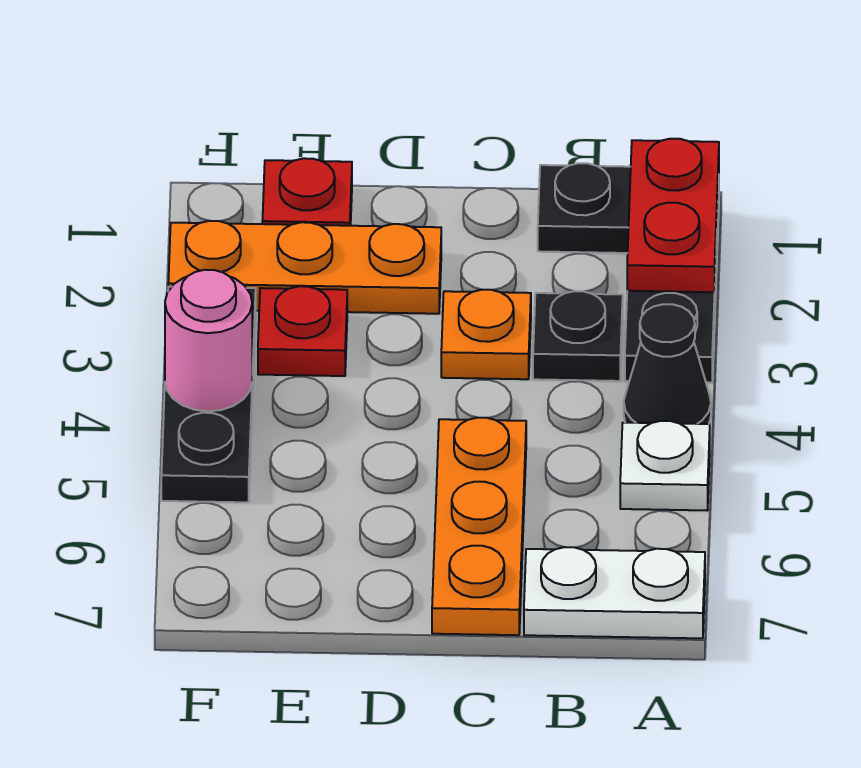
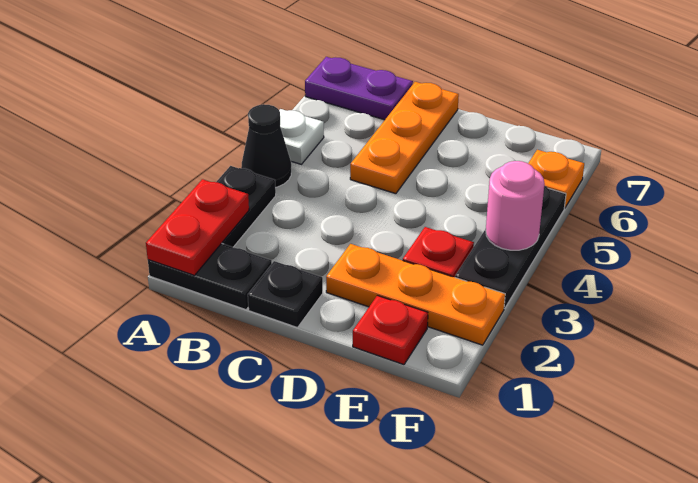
white 1x2 plate [524,547,705,638] -> purple 1x2 plate [305,57,413,120]
black 1x1 plate [533,291,623,381] -> black 1x1 plate moved to [248,261,323,328]
orange 1x1 plate [441,290,531,379] -> orange 1x1 plate moved to [528,150,584,208]

